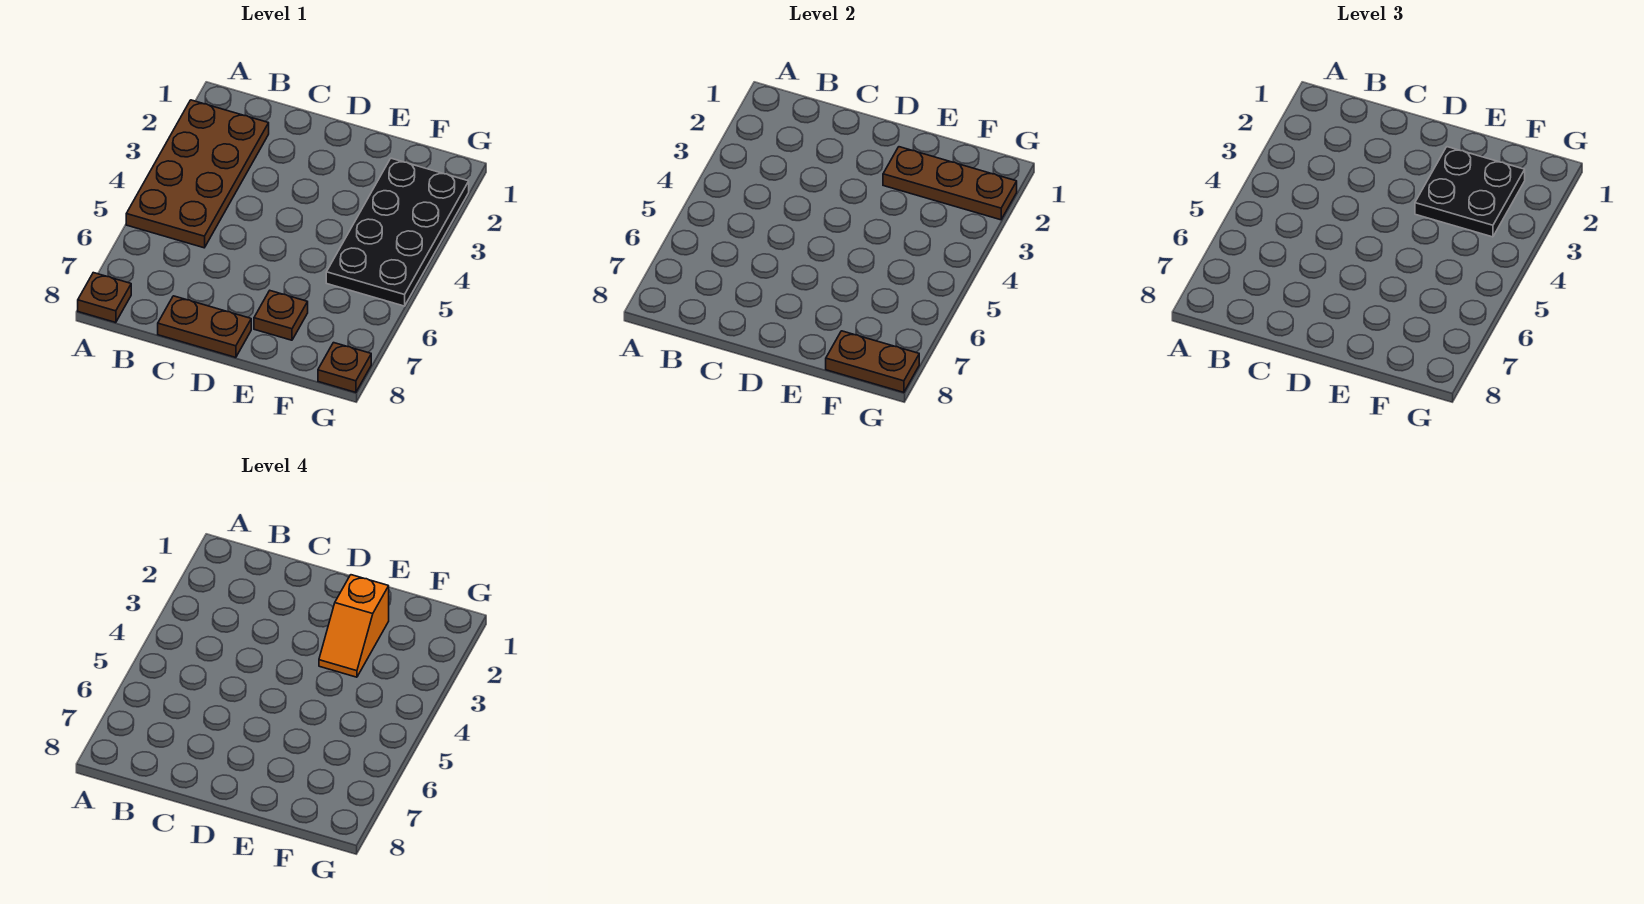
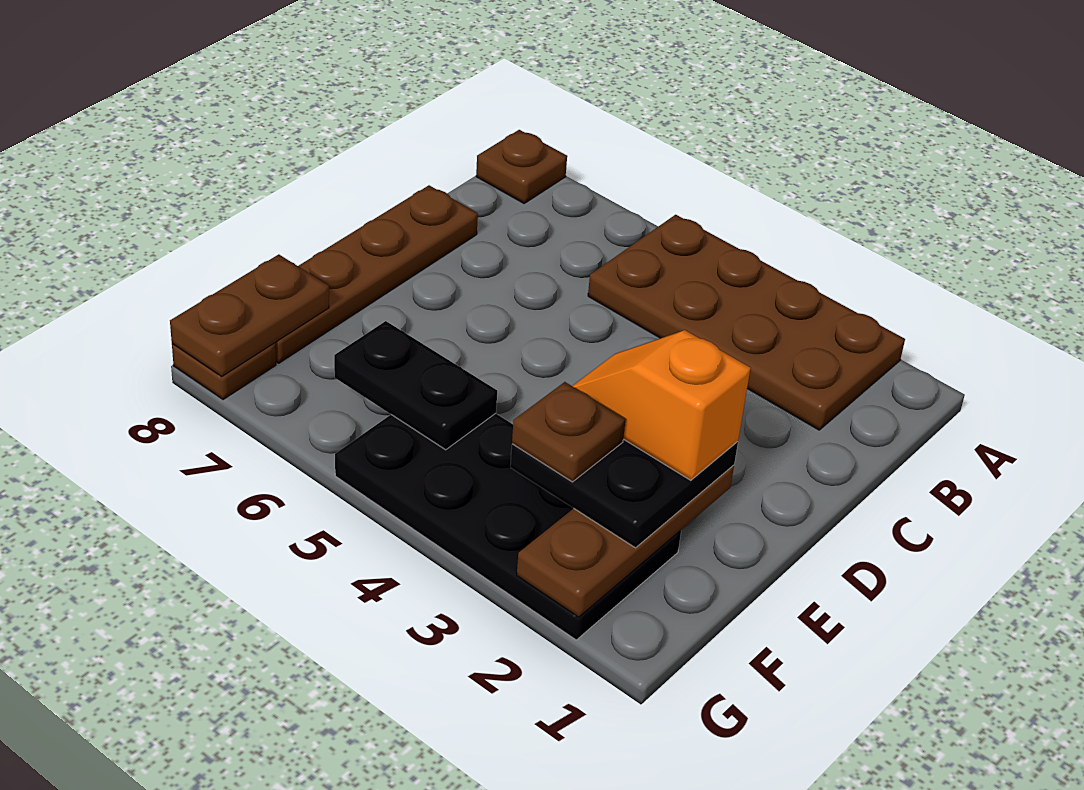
brown 1x2 plate [158,296,251,357] -> brown 1x4 plate [275,185,478,363]
brown 1x1 plate [254,291,308,340] -> brown 1x1 plate moved to [512,382,626,482]
none -> black 1x2 plate [334,321,497,450]

